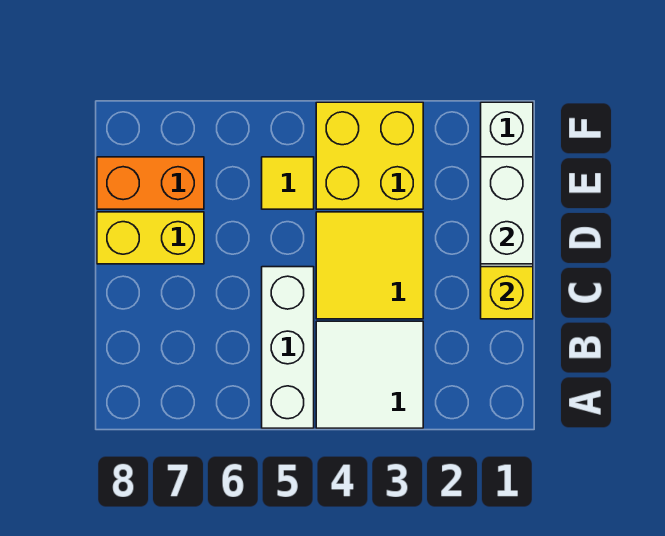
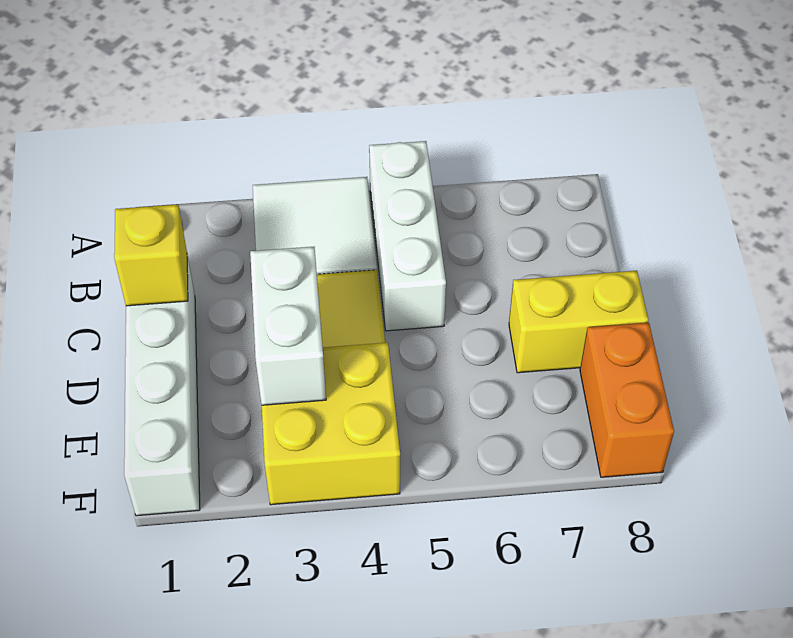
white 1x2 brick [481,157,533,264] -> white 1x2 brick moved to [250,247,326,405]
yellow 1x1 tile [262,157,314,209] -> none
orange 1x2 brick [97,157,204,209] -> orange 1x2 brick turned to [580,323,674,477]

